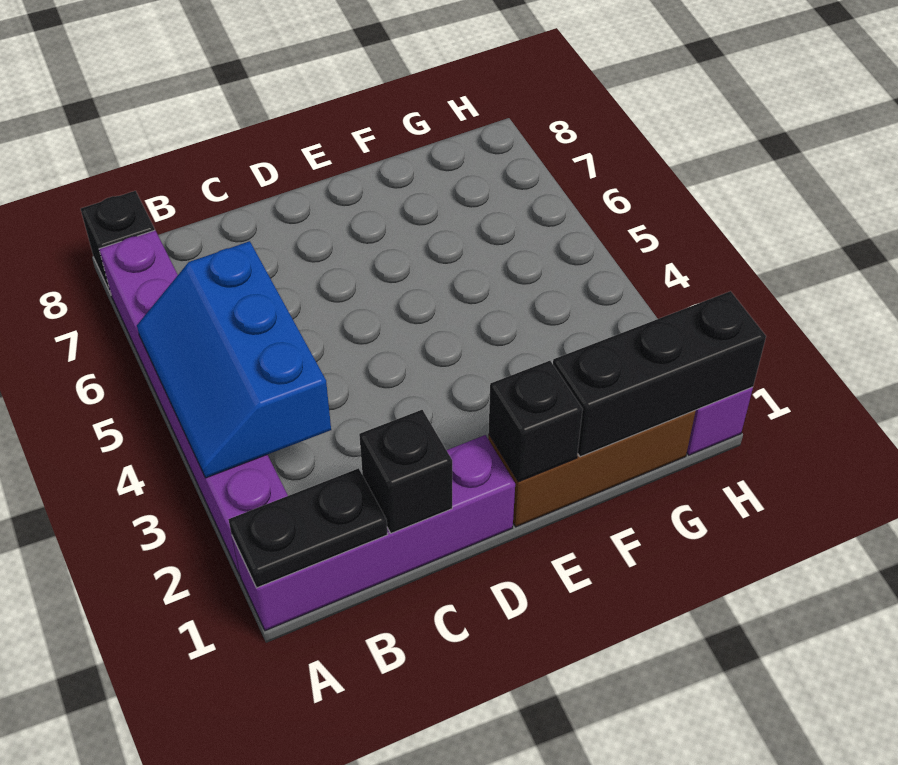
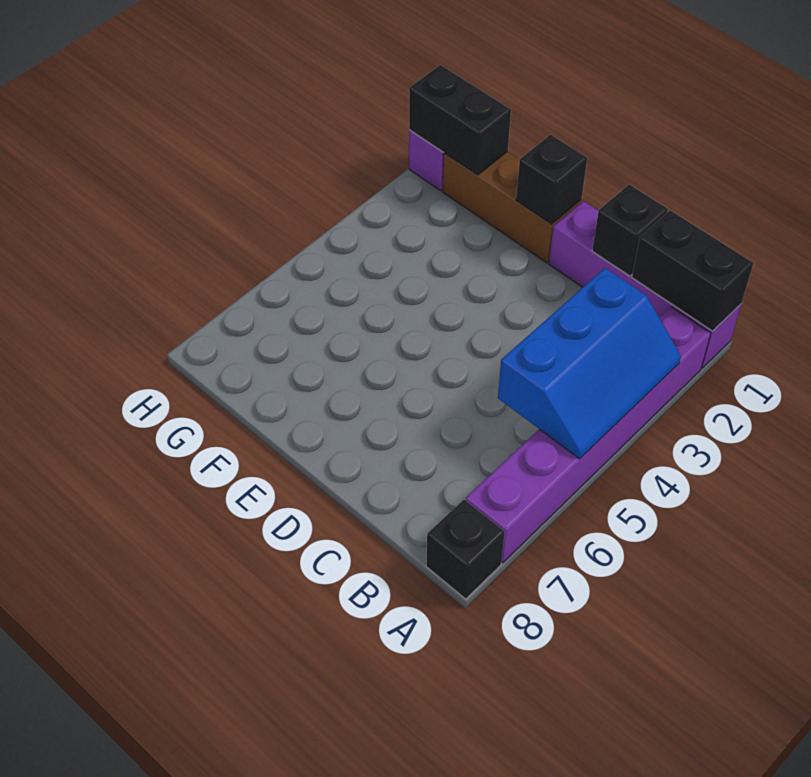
black 1x2 plate [228,468,388,588] -> black 1x2 brick [632,210,753,331]
black 1x3 brick [553,291,766,457] -> black 1x2 brick [409,65,511,175]

